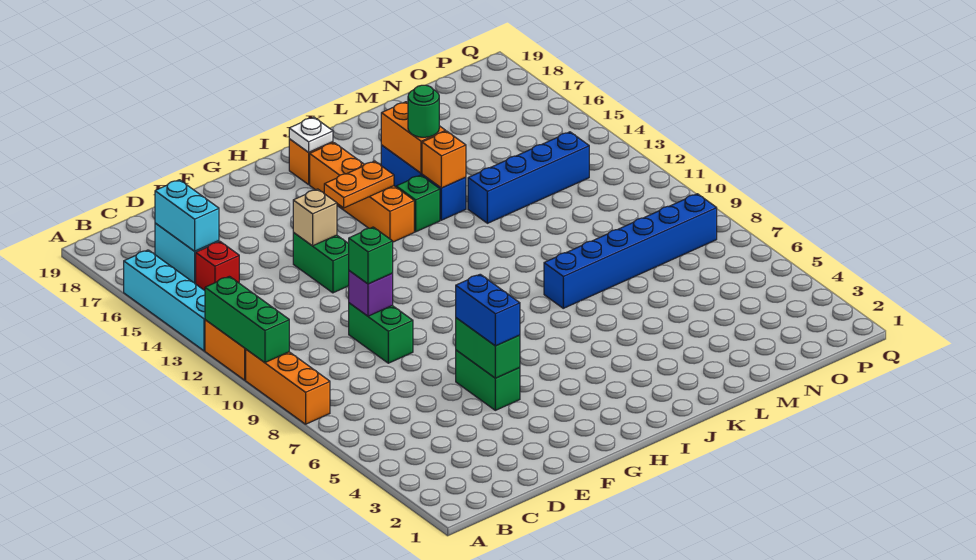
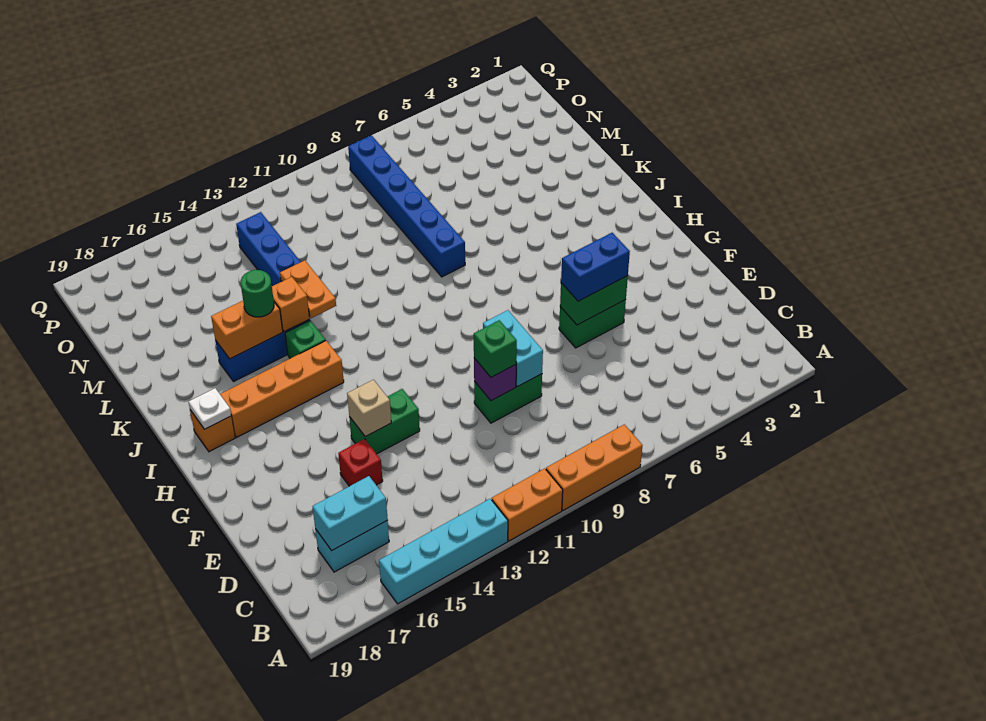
green 1x3 brick [205,276,289,363] -> none
red 1x1 brick [196,242,239,291] -> red 1x1 brick moved to [338,439,383,486]
none -> cyan 1x2 brick [483,310,543,387]
orange 1x2 plate [324,161,394,208] -> orange 1x2 plate moved to [280,260,336,318]

